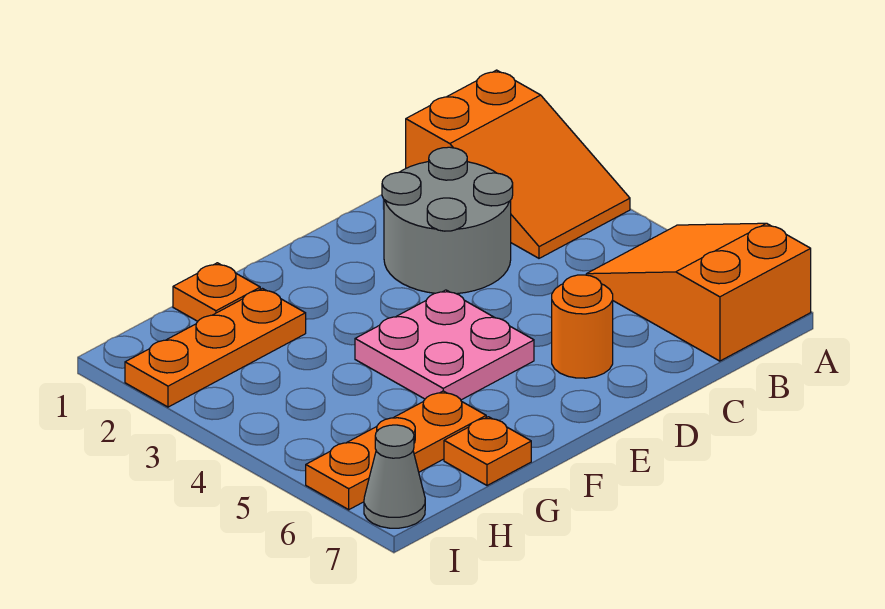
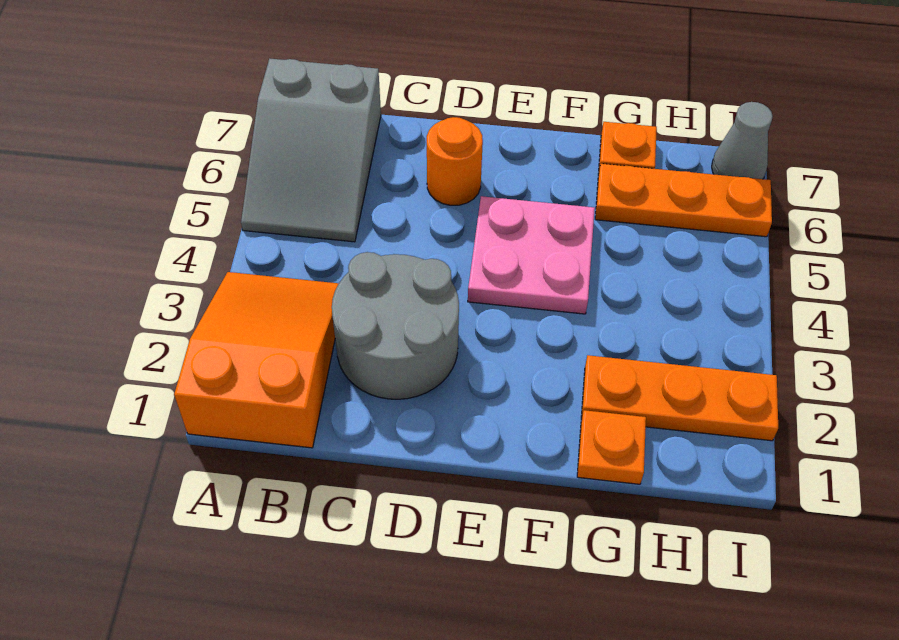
orange 2x3 slope [586,223,811,361] -> grey 2x3 slope [241,59,381,242]

